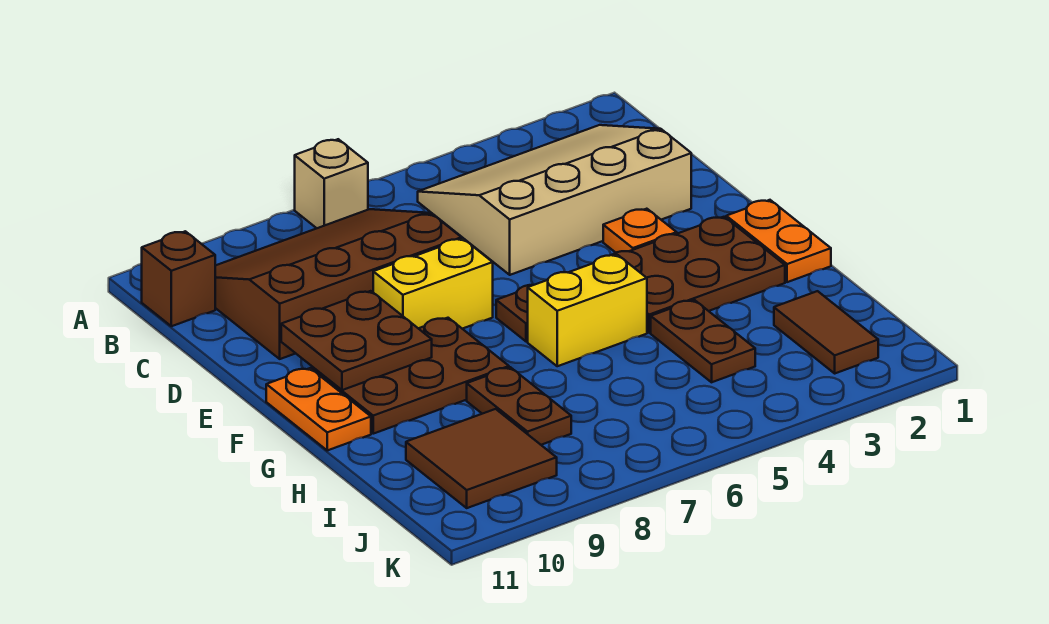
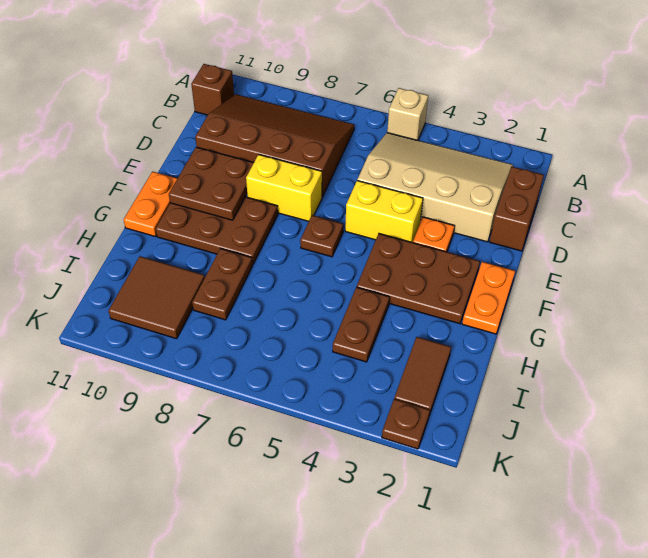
tan 1x1 brick [295,139,368,228] -> tan 1x1 brick moved to [387,88,428,140]
none -> brown 1x2 brick [490,166,544,251]
yellow 1x2 brick [528,255,647,366] -> yellow 1x2 brick moved to [345,181,423,243]
none -> brown 1x1 plate [382,399,430,449]

